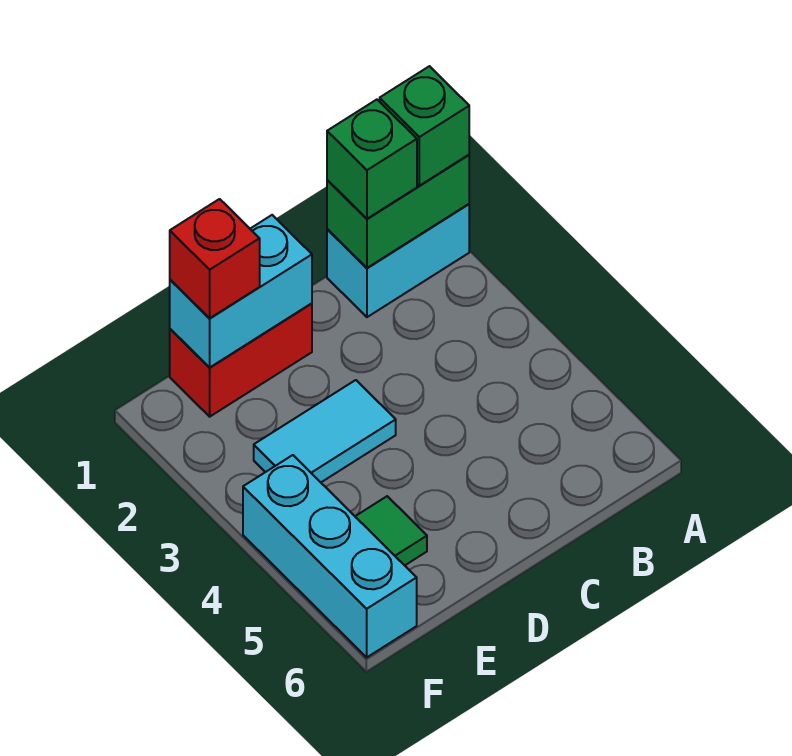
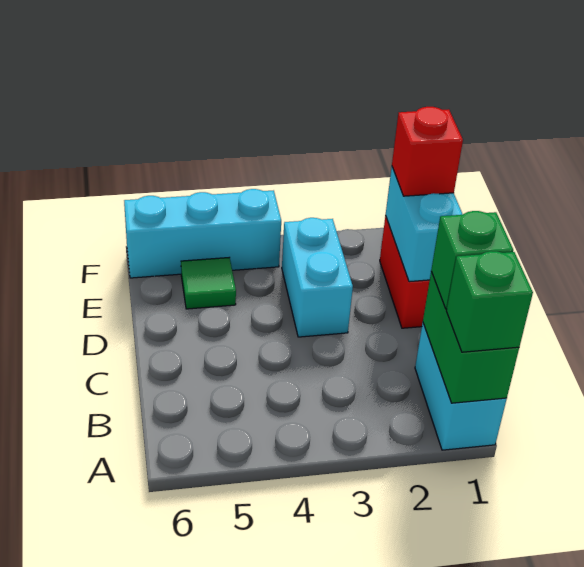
cyan 1x2 tile [254,380,396,482] -> cyan 1x2 brick [282,218,353,337]

